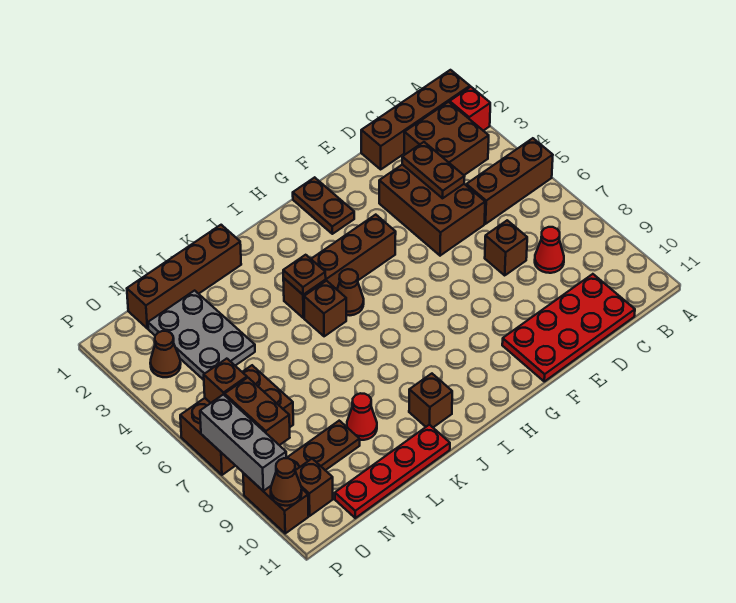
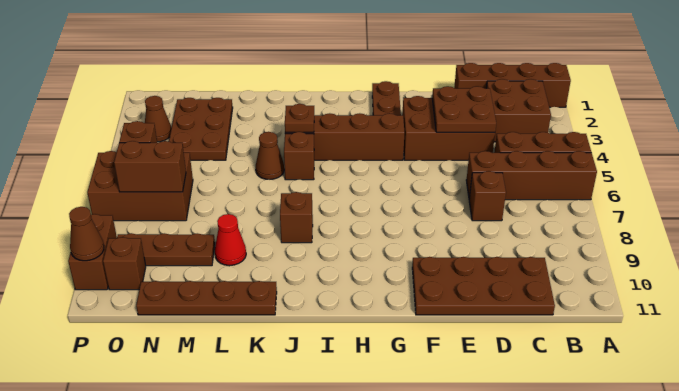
red 1x1 brick [450,87,490,131] -> none
red 1x1 cone [535,227,564,273] -> none
red 2x4 plate [502,274,635,381] -> brown 2x4 plate [412,257,555,315]
brown 2x3 brick [379,164,485,256] -> brown 2x3 brick turned to [402,96,495,160]
brown 1x2 plate [402,142,465,198] -> brown 2x2 plate [432,86,496,132]
brown 1x1 cone [337,269,364,315] -> brown 1x1 cone moved to [256,132,284,180]
brown 1x1 brick [409,374,452,427] -> brown 1x1 brick moved to [280,192,313,243]
brown 1x4 brick [127,225,241,328] -> brown 1x4 brick moved to [466,151,597,200]
red 1x4 plate [335,425,450,518] -> brown 1x4 plate [136,281,277,315]
grey 2x3 plate [148,291,255,380] -> brown 2x3 plate [169,98,233,160]
brown 1x2 brick [225,378,290,445] -> brown 1x2 brick turned to [114,141,186,192]
grey 1x3 brick [200,394,286,491] -> none

